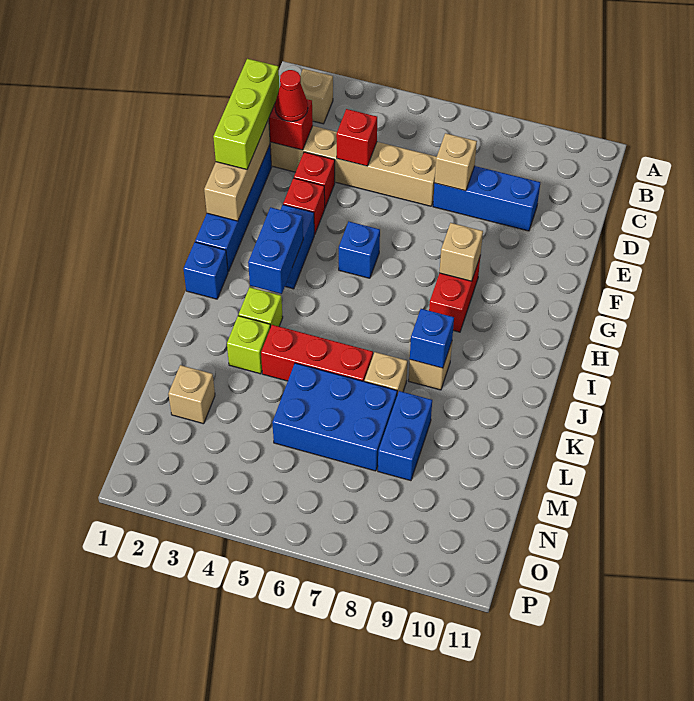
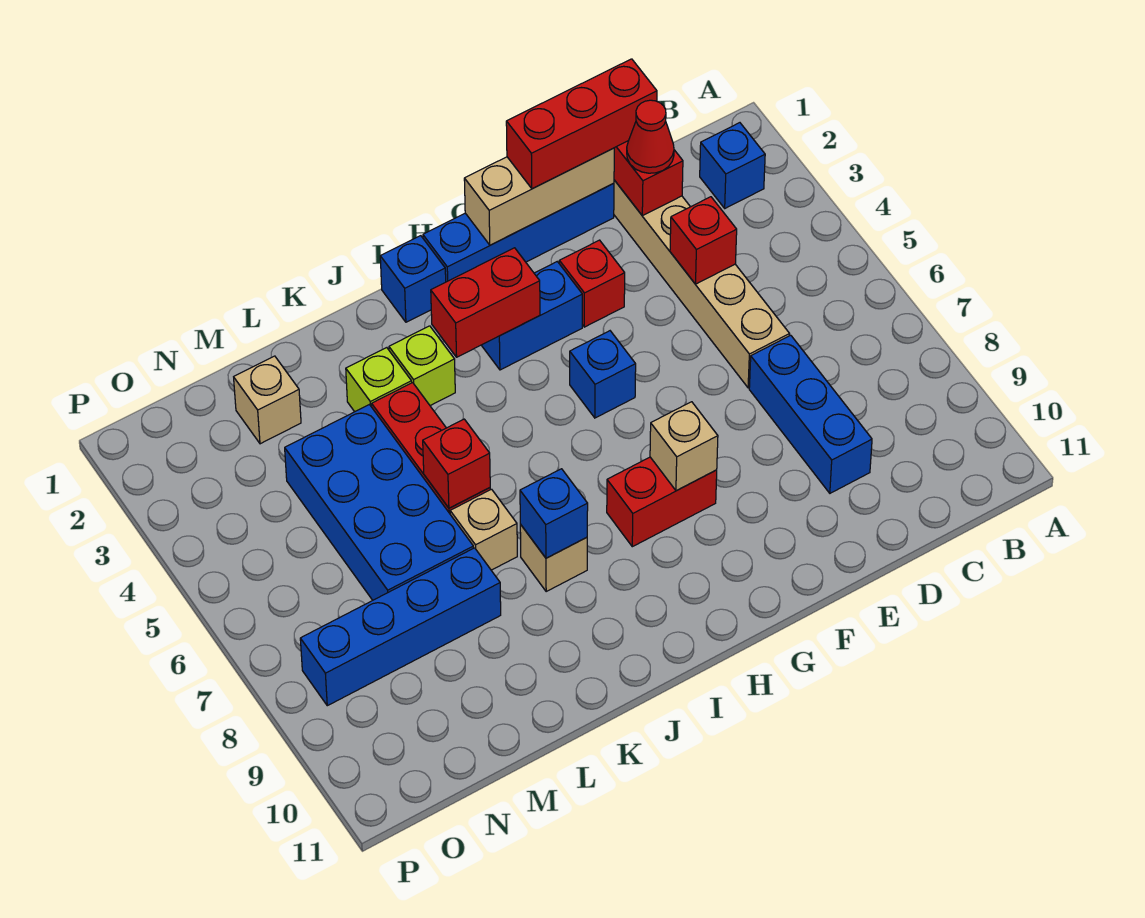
tan 1x1 brick [300,69,333,124] -> blue 1x1 brick [700,123,765,208]
lime 1x3 brick [213,59,279,169] -> red 1x3 brick [506,59,657,189]
tan 1x1 brick [435,133,477,191] -> none
red 1x1 brick [294,152,335,207] -> red 1x1 brick moved to [423,419,490,508]
blue 1x2 brick [248,207,303,294] -> red 1x2 brick [431,248,540,357]
blue 2x3 brick [272,363,397,471] -> blue 2x4 brick [285,405,473,600]
blue 1x2 brick [378,391,432,481] -> blue 1x4 brick [300,548,501,706]

